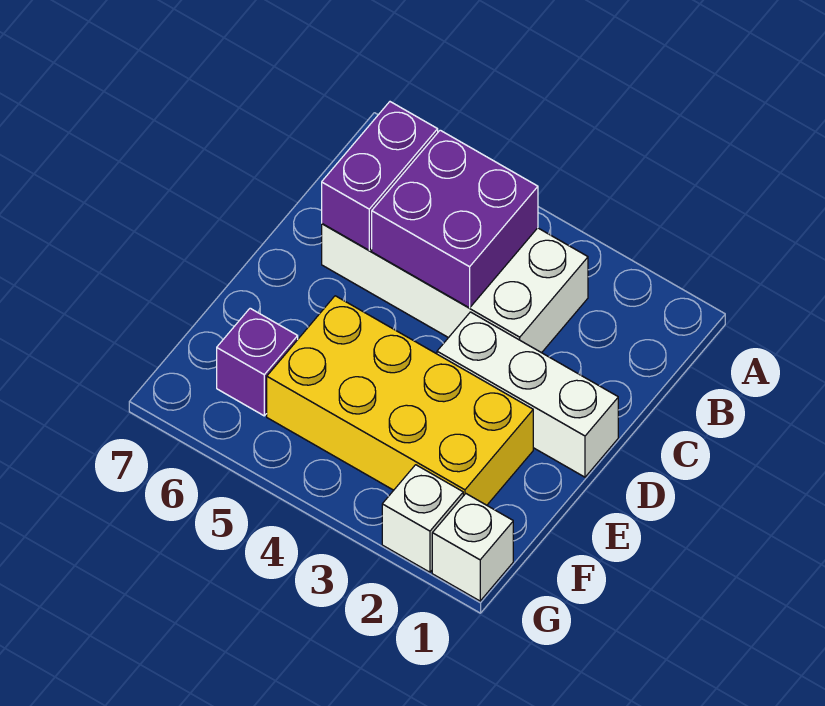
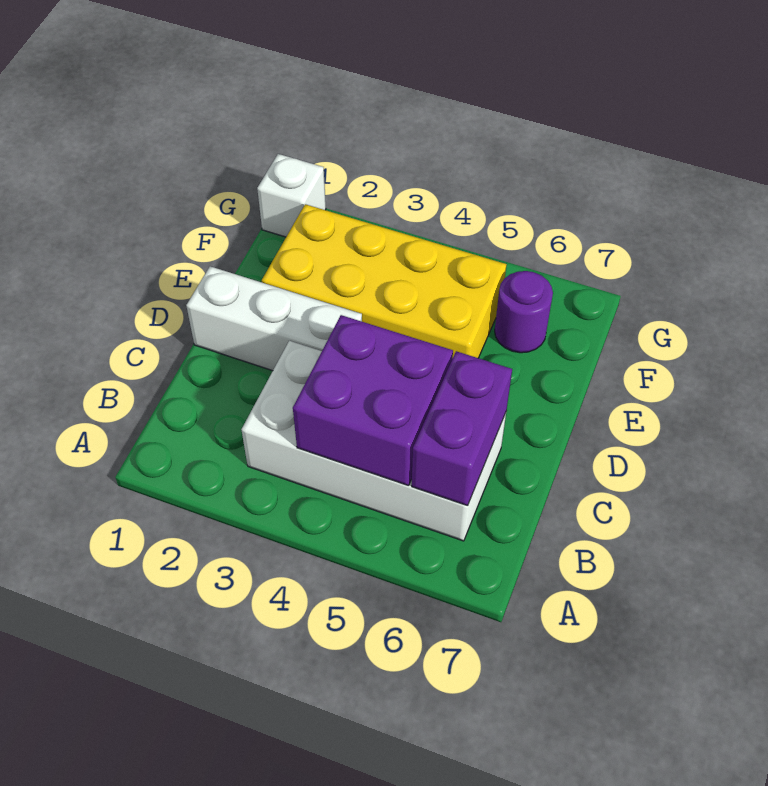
purple 1x1 brick [217,308,298,416] -> purple 1x1 round brick [495,271,553,353]
white 1x1 brick [382,465,463,572] -> none

